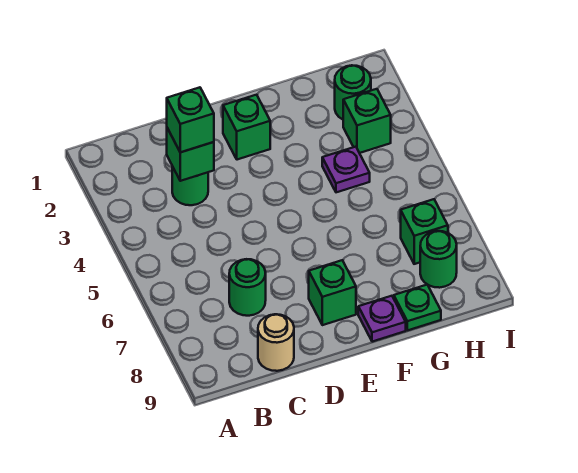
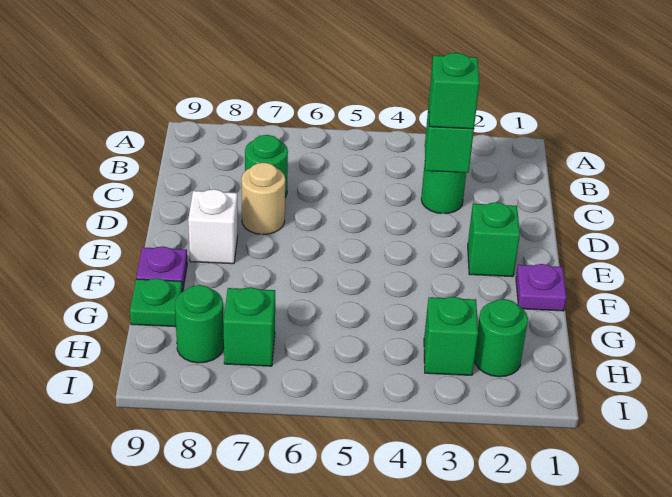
tan 1x1 round brick [258,314,294,371] -> tan 1x1 round brick moved to [241,163,285,234]
green 1x1 brick [309,260,356,325] -> white 1x1 brick [188,189,238,264]
purple 1x1 plate [322,147,370,192] -> purple 1x1 plate moved to [516,264,566,311]

